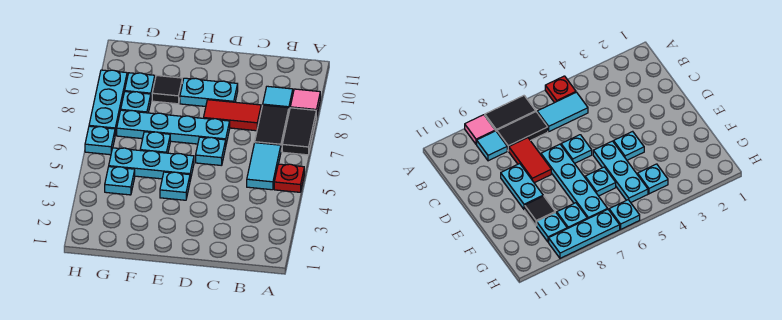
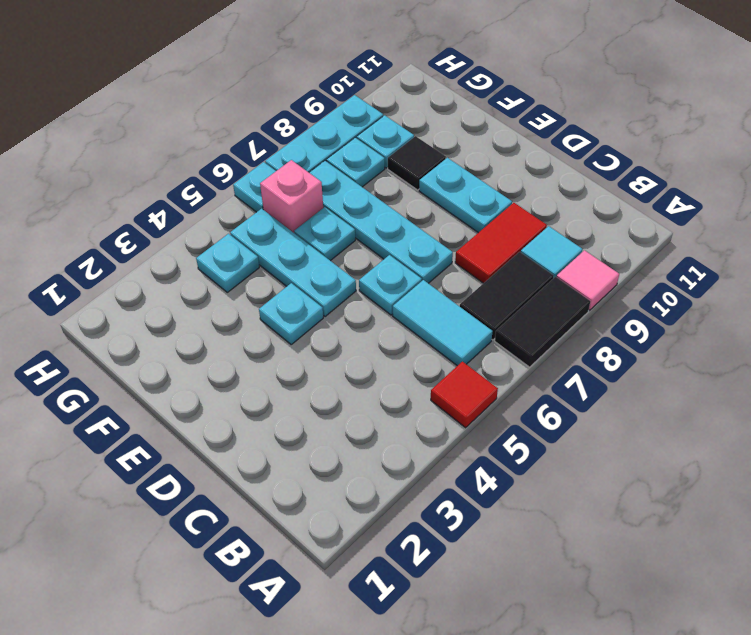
red 1x1 plate [274,164,304,192] -> red 1x1 tile [431,362,498,428]
cyan 1x2 tile [247,143,281,190] -> cyan 1x2 tile turned to [393,280,493,366]
red 1x2 tile [204,100,261,131] -> red 1x2 tile turned to [455,203,547,283]
none -> pink 1x1 brick [260,160,323,233]

